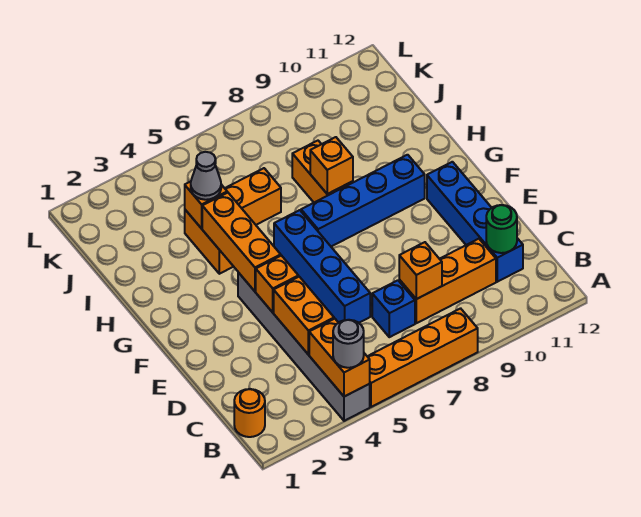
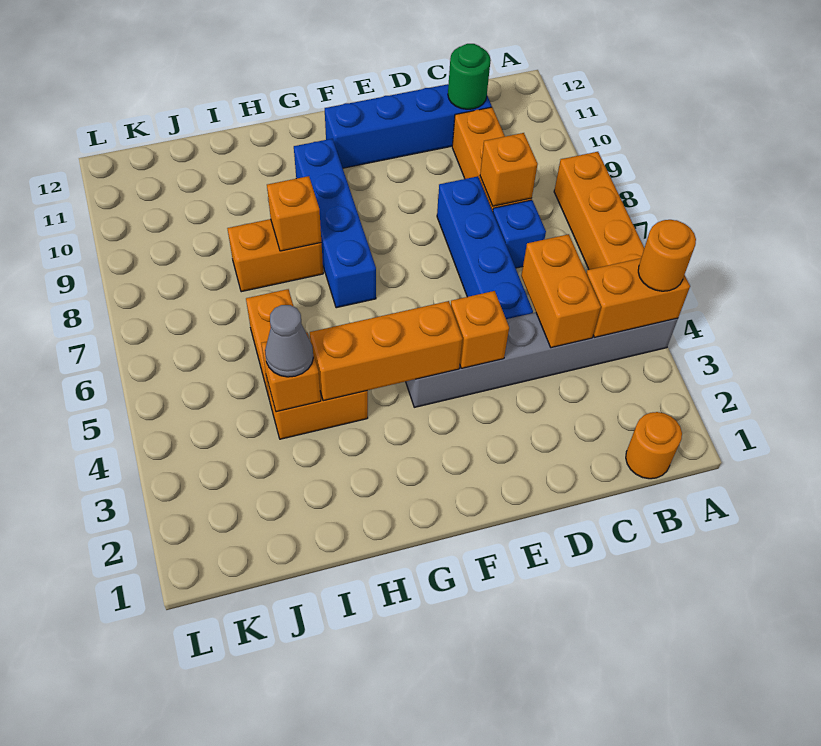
grey 1x1 round brick [333,320,364,368] -> orange 1x1 round brick [638,220,696,291]
orange 1x2 brick [274,277,334,355] -> orange 1x2 brick turned to [521,234,601,348]
blue 1x4 brick [274,210,370,323] -> blue 1x4 brick turned to [437,176,533,319]

